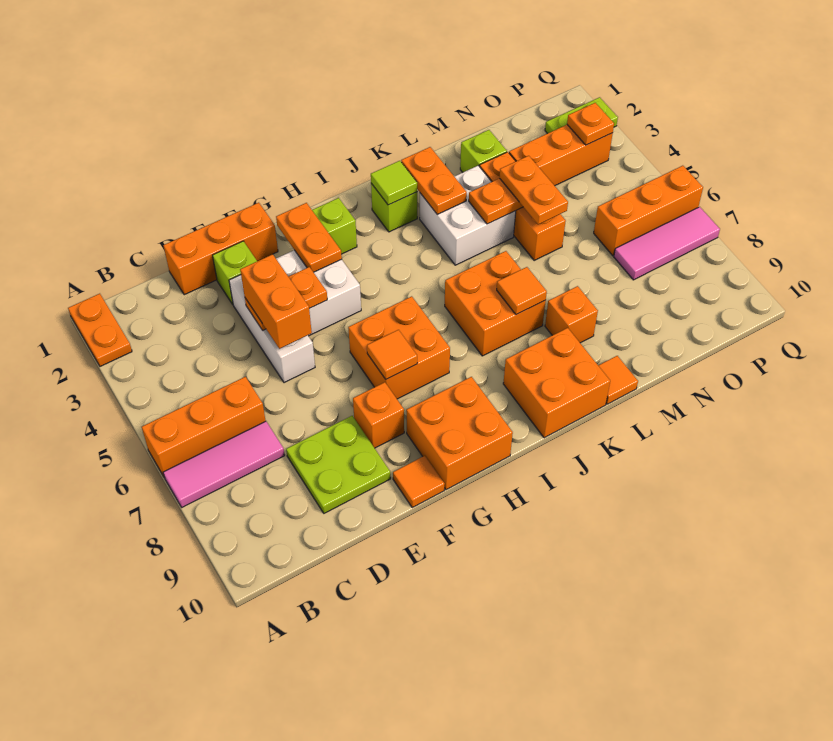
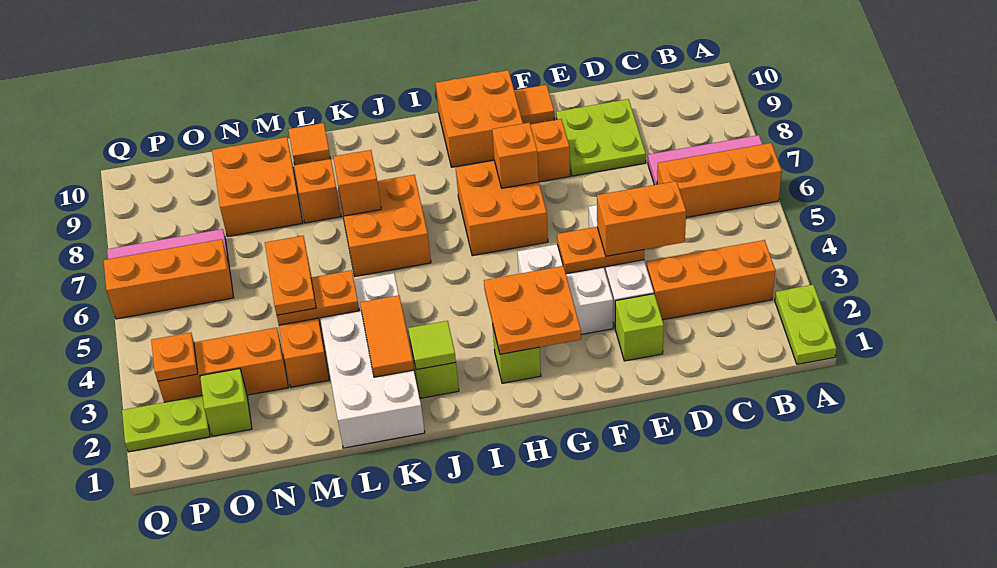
orange 1x2 plate [68,294,132,366] -> lime 1x2 plate [775,285,837,364]
orange 1x3 brick [163,203,278,295] -> orange 1x3 brick moved to [646,240,775,320]
orange 1x2 brick [240,254,312,349] -> orange 1x2 brick turned to [597,181,686,256]
orange 1x2 plate [276,203,342,272] -> orange 2x2 plate [484,266,581,354]
orange 1x1 tile [367,330,417,379] -> orange 1x1 brick [492,123,539,188]
orange 2x2 brick [503,328,610,438] -> orange 2x2 brick moved to [212,137,302,237]
orange 1x2 plate [401,147,467,214] -> orange 1x2 tile [360,295,414,377]
white 2x2 brick [420,166,516,265] -> white 2x4 brick [320,273,425,448]
orange 1x1 tile [497,267,547,315] -> orange 1x1 brick [333,150,381,216]
lime 1x1 brick [460,130,507,172] -> lime 1x1 brick moved to [200,369,252,436]

